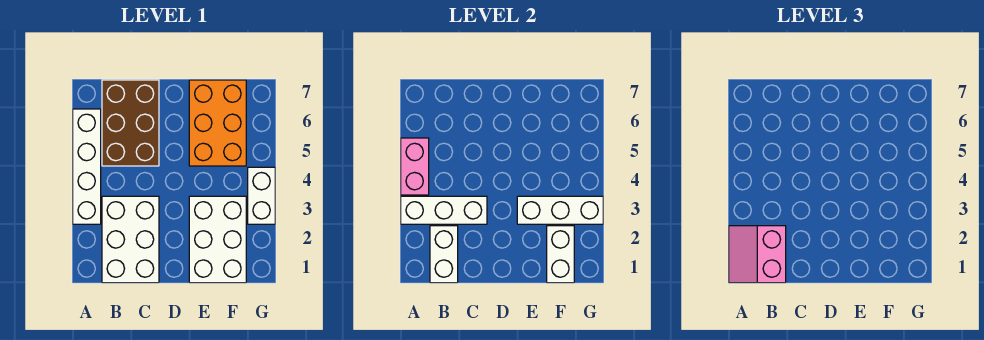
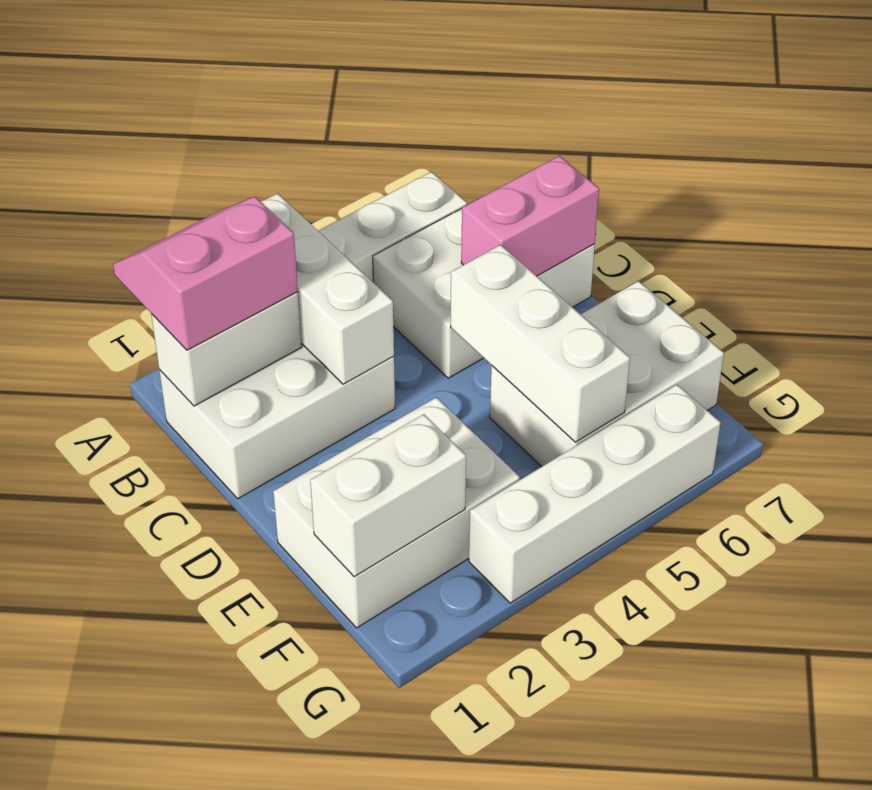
pink 1x2 brick [401,138,429,195] -> pink 1x2 brick moved to [461,156,599,276]
brown 2x3 brick [102,80,159,166] -> white 2x3 brick [373,209,595,378]
white 1x3 brick [517,196,603,224] -> white 1x3 brick moved to [451,245,630,442]
orange 2x3 brick [189,80,246,166] -> white 2x3 brick [490,281,724,467]
white 1x2 brick [248,167,275,224] -> white 1x4 brick [469,385,721,603]

